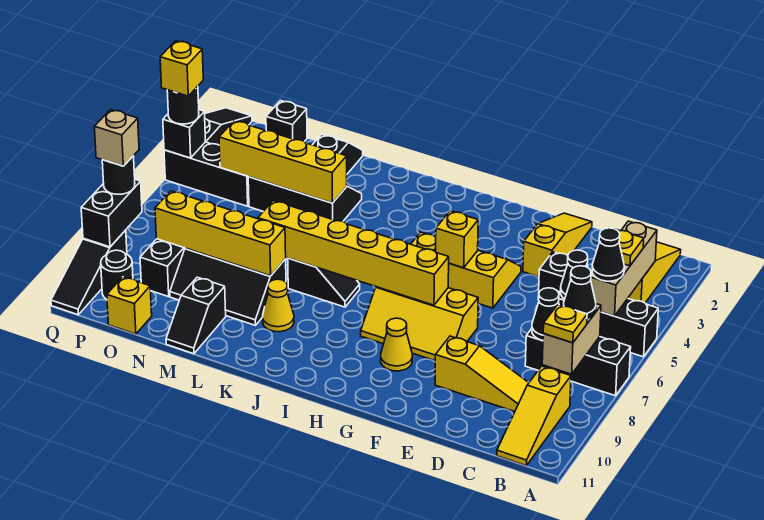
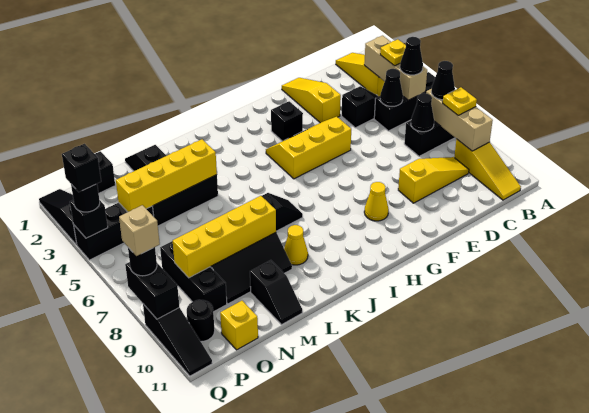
tan 1x2 brick [542,304,601,374] -> tan 1x3 brick [426,89,493,151]
yellow 2x3 slope [361,287,478,361] -> none
none -> black 1x1 brick [271,101,303,141]
yellow 1x1 brick [436,211,478,268] -> none
yellow 1x6 brick [258,201,449,305] -> none
yellow 1x1 brick [160,41,203,96] -> black 1x1 brick [62,144,101,192]

